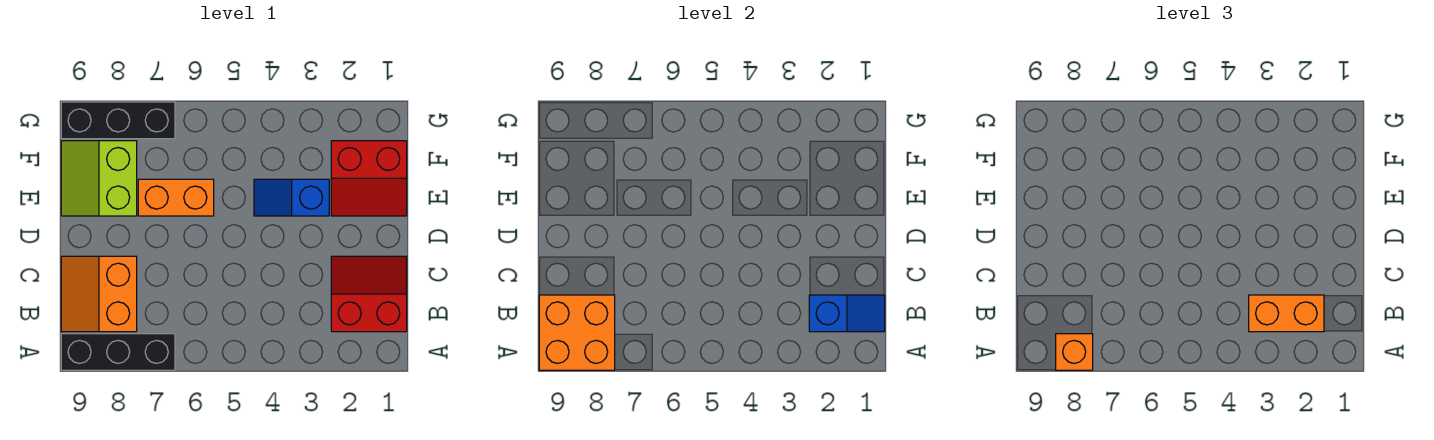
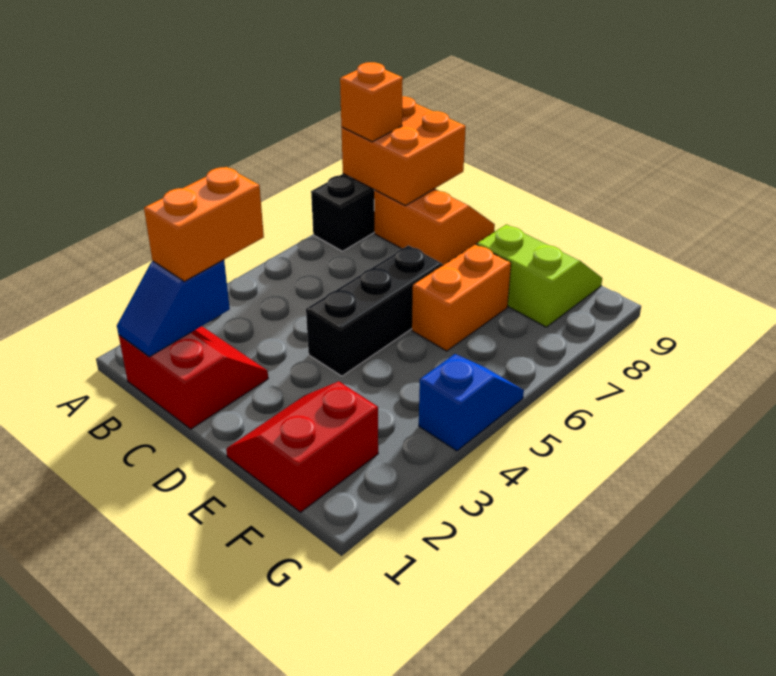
red 2x2 slope [331,256,407,332] -> red 2x2 slope turned to [119,326,268,429]
blue 1x2 slope [254,179,329,216] -> blue 1x2 slope moved to [419,354,524,451]
black 1x3 brick [61,102,175,139] -> black 1x3 brick moved to [306,245,442,376]

